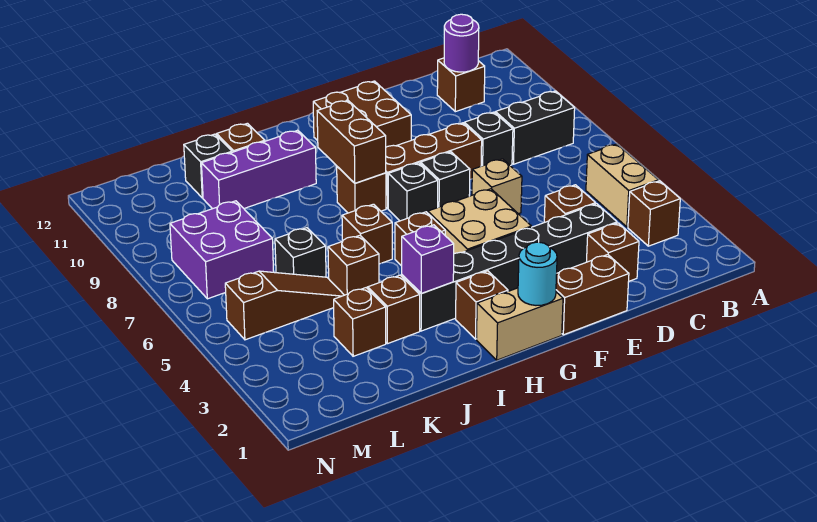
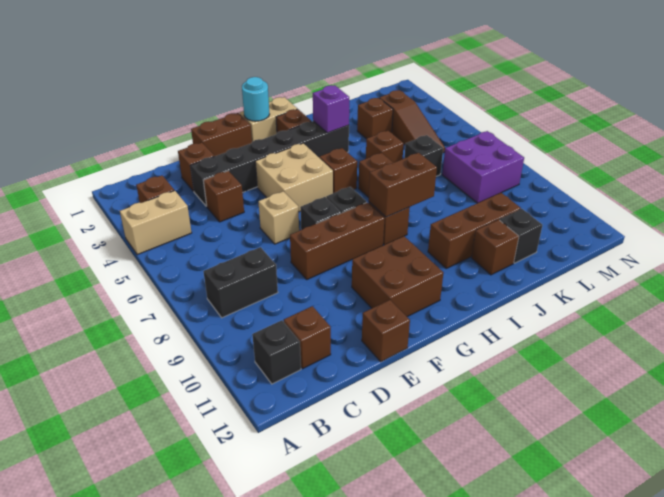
tan 1x2 brick [586,144,658,227] -> tan 1x2 brick turned to [120,191,192,255]
purple 1x1 round brick [444,14,479,72] -> none
black 1x1 brick [464,112,513,166] -> black 1x1 brick moved to [252,320,301,384]
brown 1x2 brick [317,100,386,183] -> brown 1x2 brick turned to [369,153,437,217]
purple 1x3 brick [201,130,316,209] -> brown 1x3 brick [428,193,521,268]
brown 1x1 brick [368,275,420,344] -> brown 1x1 brick moved to [362,300,410,362]
brown 1x3 slope [225,271,344,340] -> brown 1x3 slope turned to [380,90,445,153]

